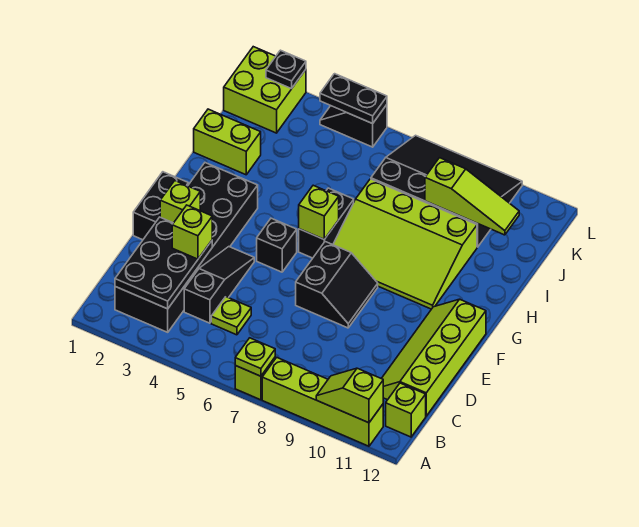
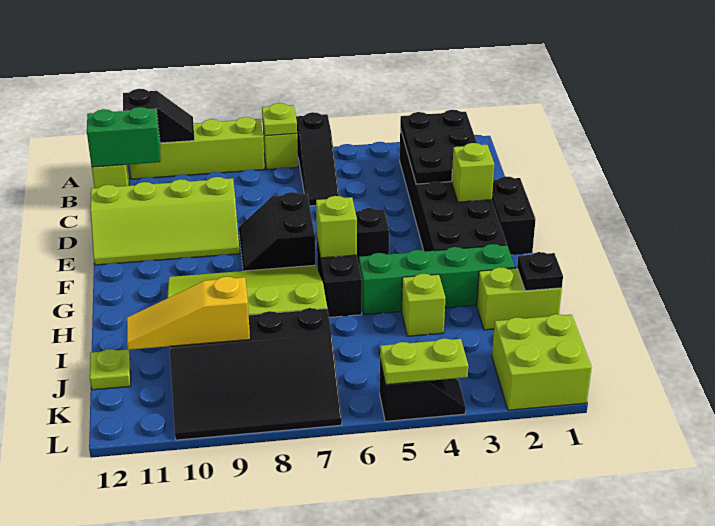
lime 1x2 slope [316,368,383,423] -> black 1x2 slope [123,89,194,143]
none -> green 1x2 brick [87,107,161,167]
black 1x3 slope [184,247,254,323] -> black 1x3 slope moved to [296,112,339,206]
lime 1x1 plate [211,297,251,335] -> lime 1x1 plate moved to [90,349,131,390]
lime 2x4 slope [381,299,486,416] -> lime 2x4 slope turned to [90,177,240,265]
lime 1x1 brick [172,205,212,259] -> lime 1x1 brick moved to [402,274,445,336]
none -> green 1x4 brick [359,244,515,315]
lime 1x3 slope [425,158,519,235] -> yellow 1x3 slope [127,277,250,350]
black 1x1 plate [266,50,306,89] -> black 1x1 plate moved to [517,252,563,291]
black 1x2 plate [320,74,387,124] -> lime 1x2 plate [380,338,468,384]

